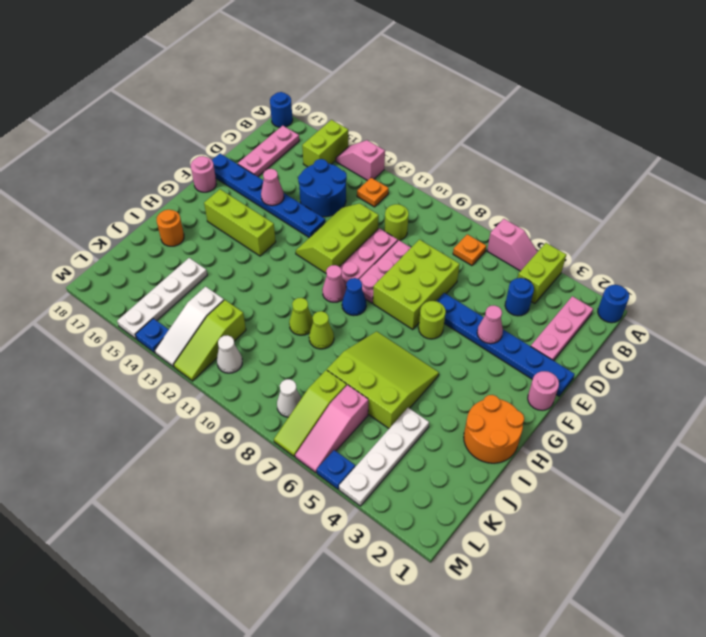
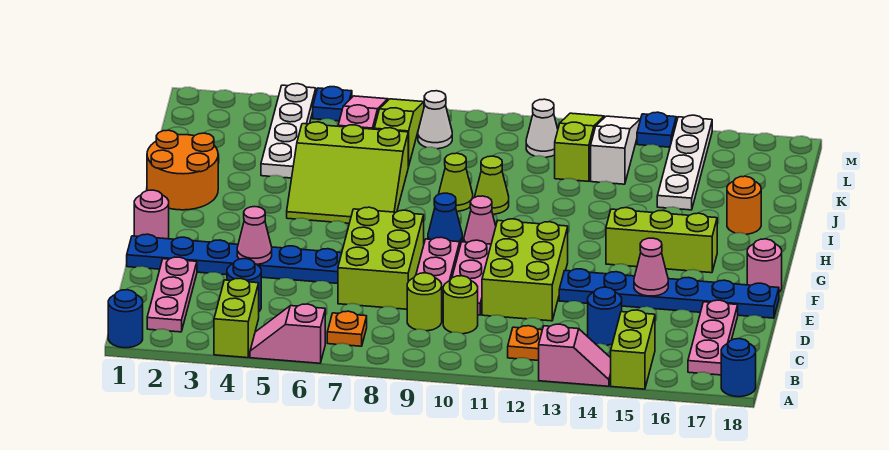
blue 2x2 round brick [298,159,347,217] -> blue 1x1 round brick [588,287,622,345]
lime 2x3 slope [296,203,379,273] -> lime 2x3 brick [482,219,568,321]
lime 1x1 round brick [419,301,446,339] -> lime 1x1 round brick moved to [407,273,442,331]

